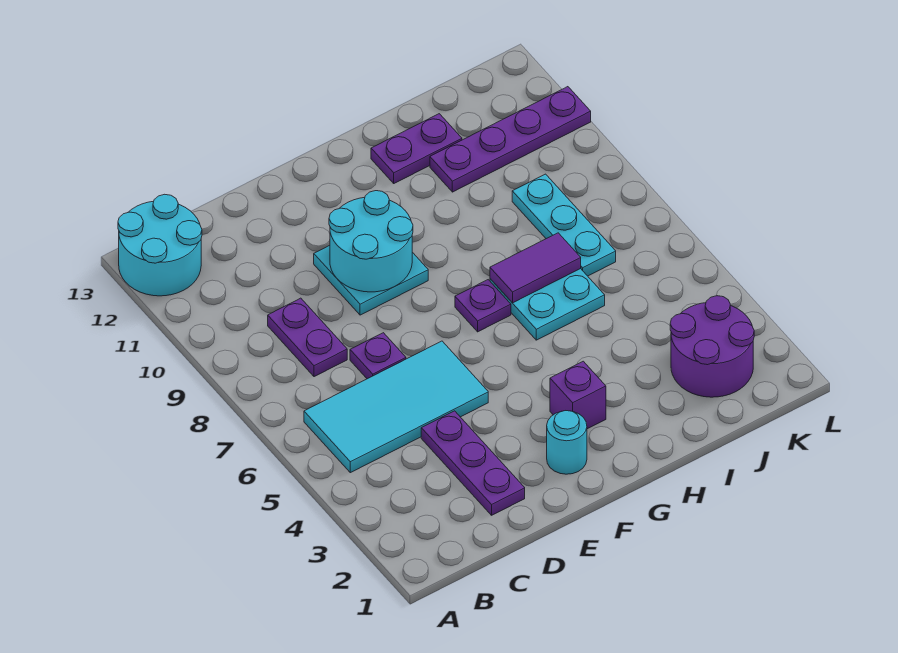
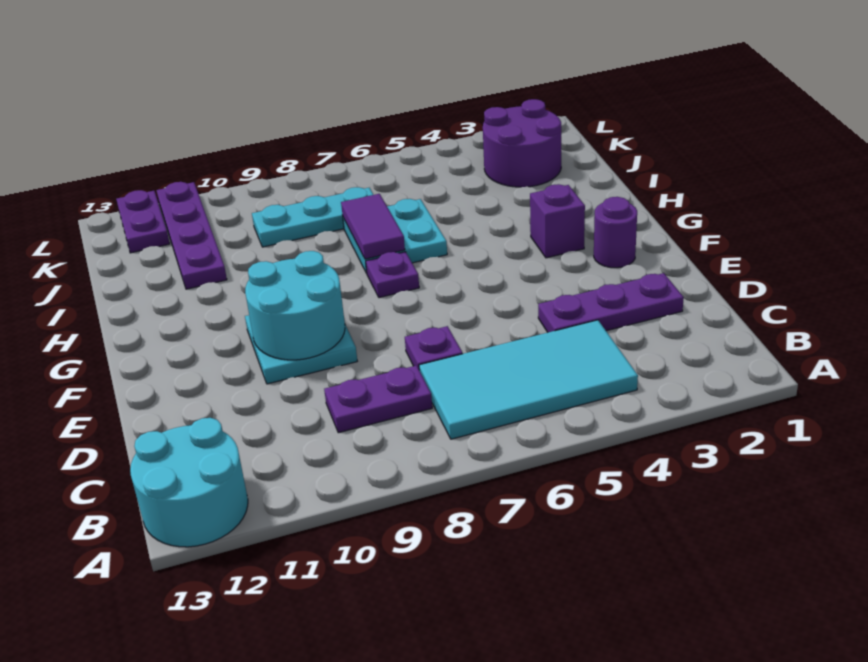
cyan 2x4 tile [304,341,488,473] -> cyan 2x4 tile turned to [419,320,638,439]
cyan 1x1 round brick [547,411,587,474] -> purple 1x1 round brick [594,197,637,268]
purple 1x2 plate [371,114,462,183] -> purple 1x2 plate moved to [116,190,170,253]

